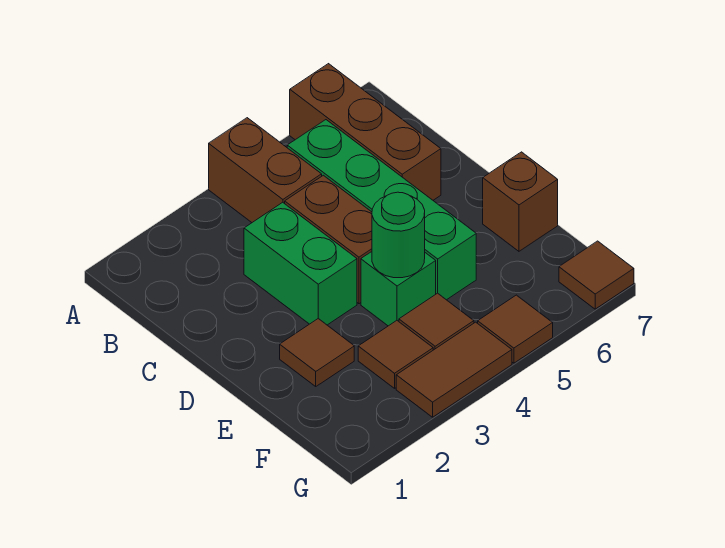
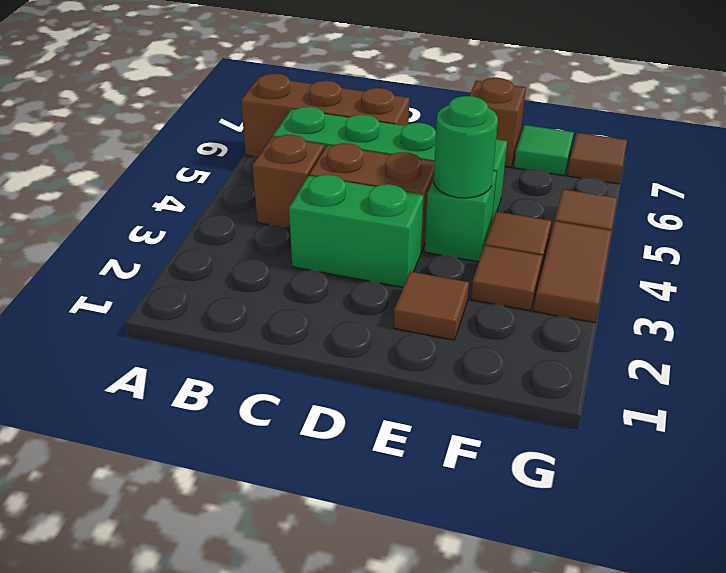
brown 1x2 brick [209,118,322,222] -> brown 1x1 brick [252,135,324,228]
none -> green 1x1 tile [514,125,574,175]

